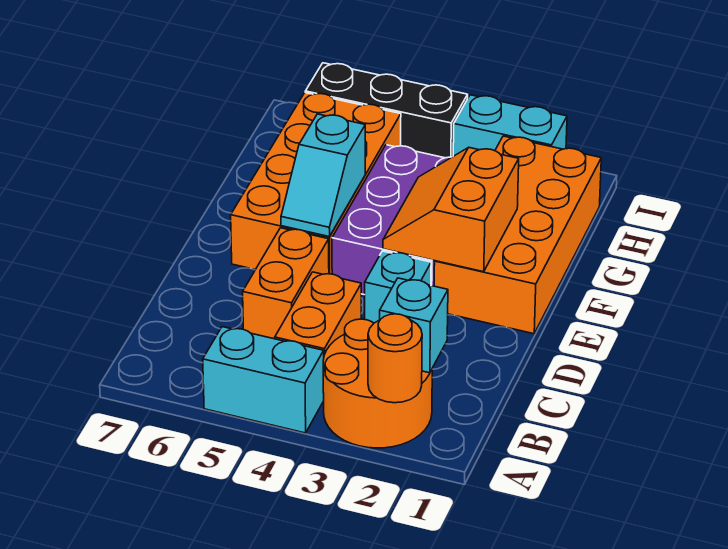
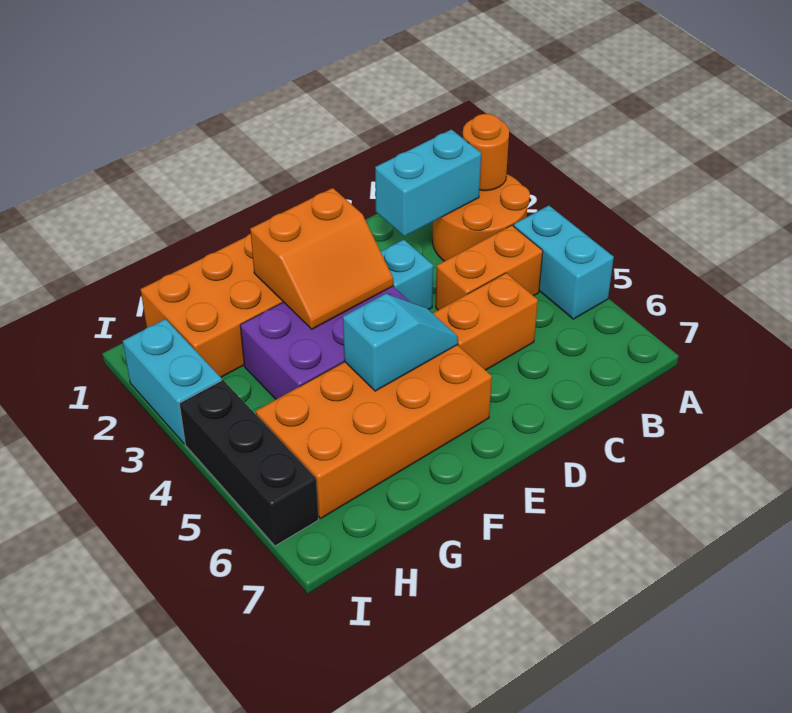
cyan 1x1 brick [380,278,448,373] -> cyan 1x2 brick [375,129,481,236]

